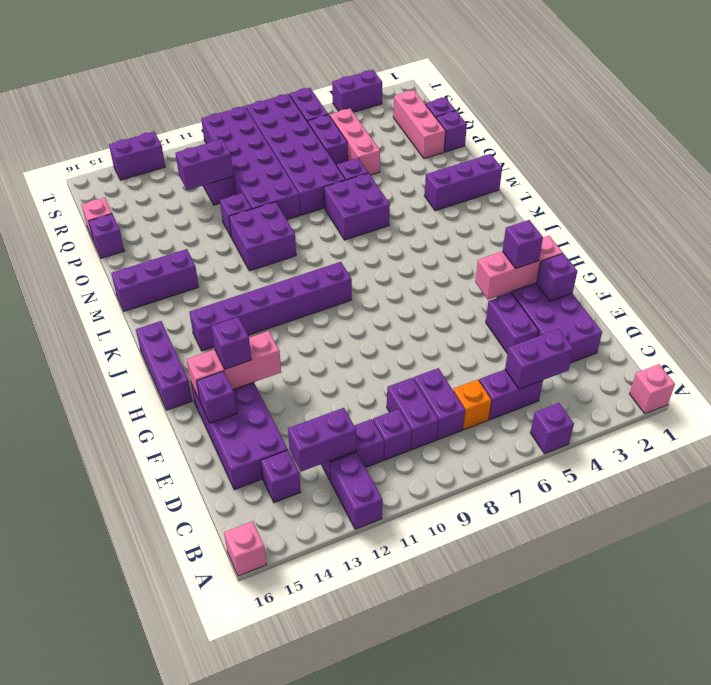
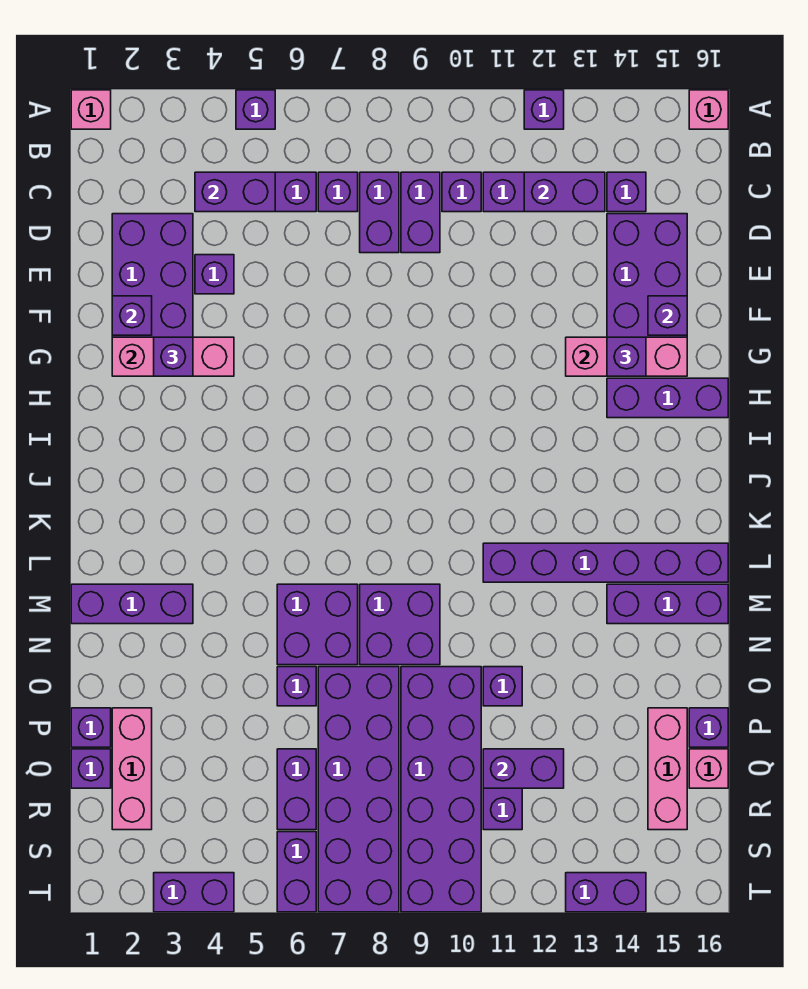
purple 1x2 brick [330,452,383,529] -> purple 1x1 brick [524,90,564,129]
orange 1x1 brick [453,380,492,430] -> purple 1x1 brick [318,172,358,212]
purple 1x2 brick [486,293,539,354] -> purple 1x1 brick [195,255,234,294]
purple 1x3 brick [136,321,192,410] -> purple 1x3 brick turned to [607,378,728,418]
purple 1x6 brick [189,262,352,351] -> purple 1x6 brick moved to [483,543,728,582]
purple 2x2 brick [229,202,296,271] -> purple 2x2 brick moved to [360,584,440,665]
pink 1x3 brick [330,109,380,175] -> pink 1x3 brick moved to [648,708,687,830]

